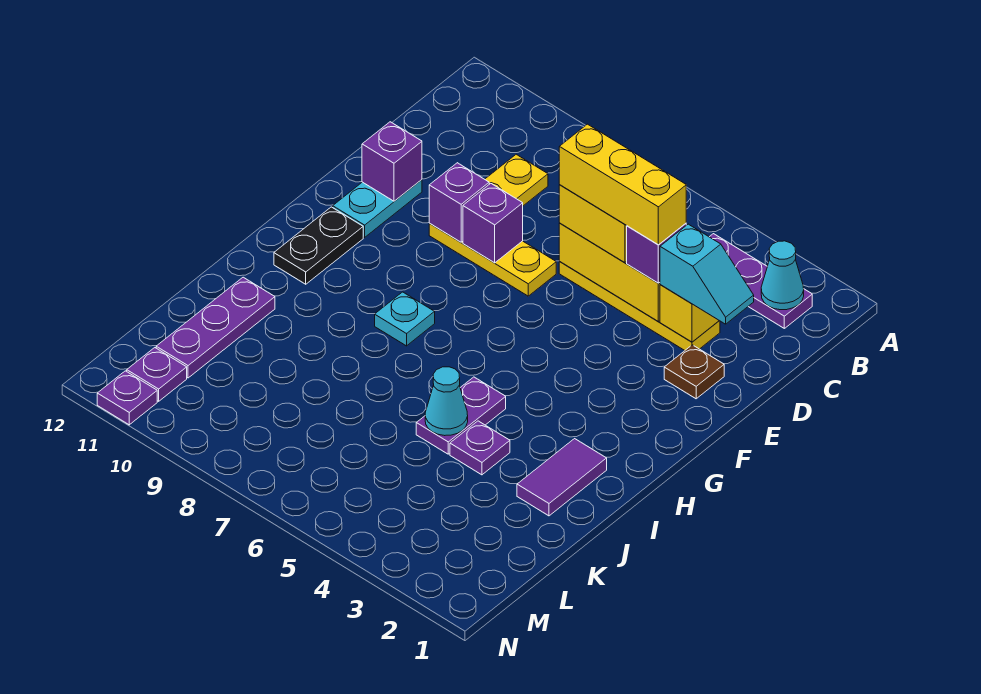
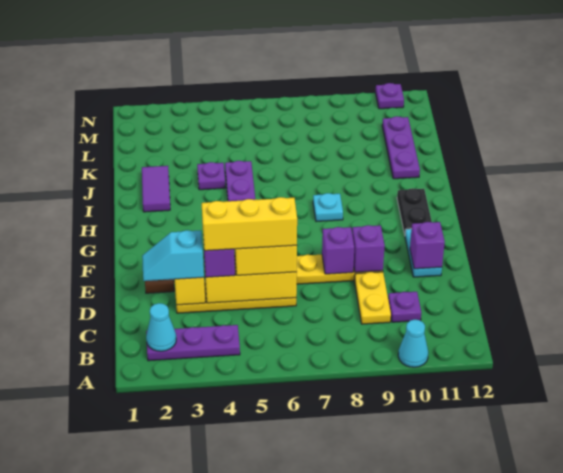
cyan 1x1 cone [425,367,468,436] -> cyan 1x1 cone moved to [398,320,428,367]
purple 1x1 plate [127,348,187,401] -> purple 1x1 plate moved to [388,292,421,322]

